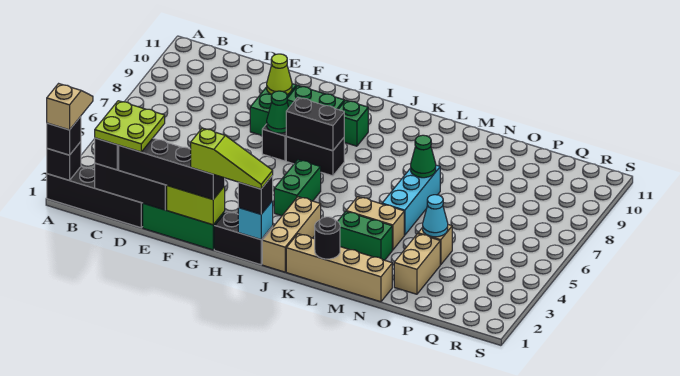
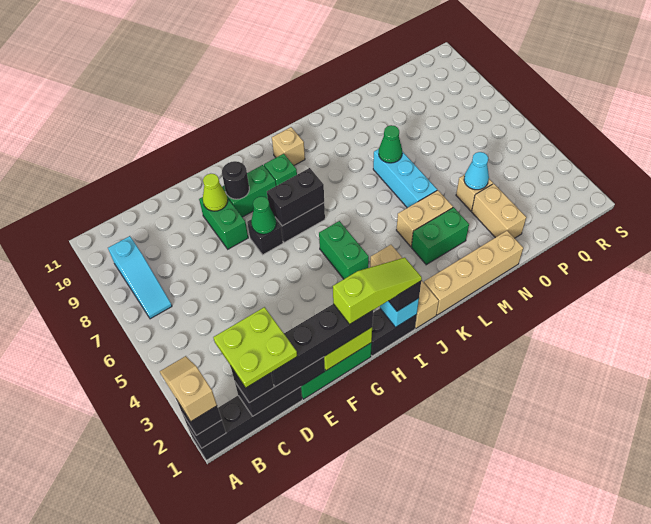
none -> cyan 1x3 slope [108,236,172,319]
none -> tan 1x1 brick [272,127,305,165]
black 1x1 round brick [315,217,340,259] -> black 1x1 round brick moved to [222,161,249,199]

